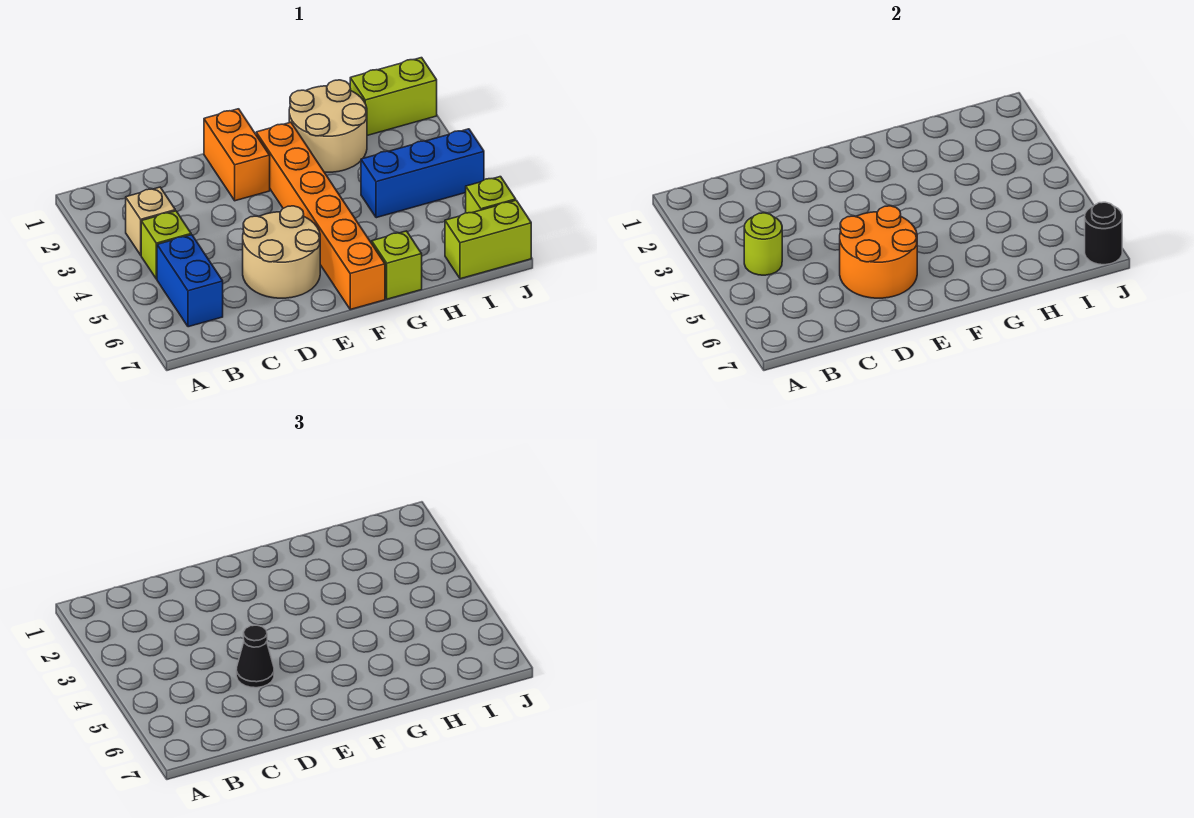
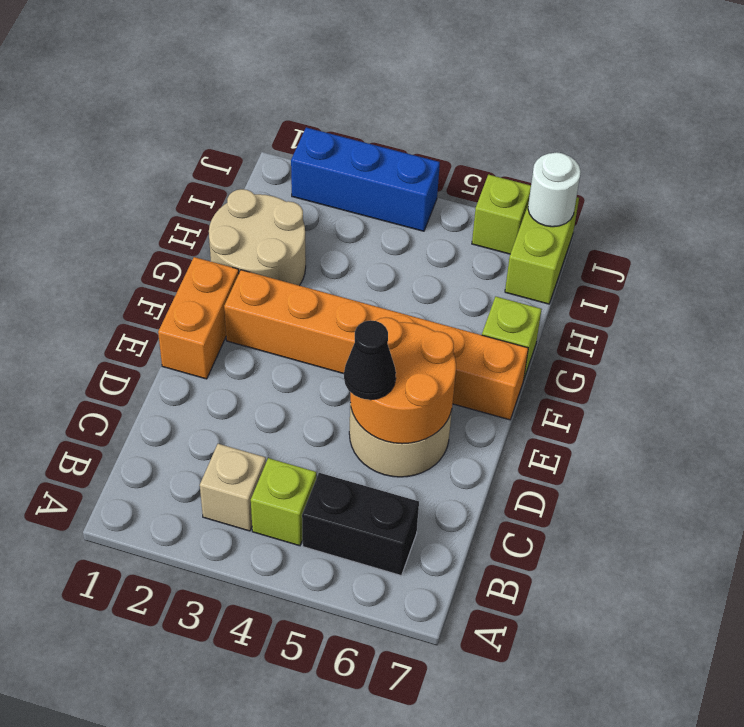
lime 1x1 round brick [744,213,782,275] -> none
blue 1x2 brick [157,235,223,327] -> black 1x2 brick [302,473,419,575]
orange 1x2 brick [204,109,270,201] -> orange 1x2 brick turned to [158,257,239,379]
blue 1x3 brick [361,129,484,218] -> blue 1x3 brick turned to [291,128,440,231]
lime 1x2 brick [350,58,437,135] -> none
black 1x1 round brick [1085,202,1122,265] -> white 1x1 round brick [528,152,581,227]

